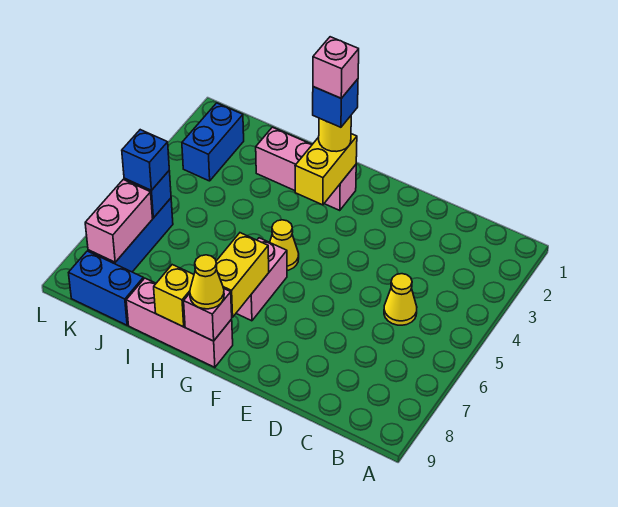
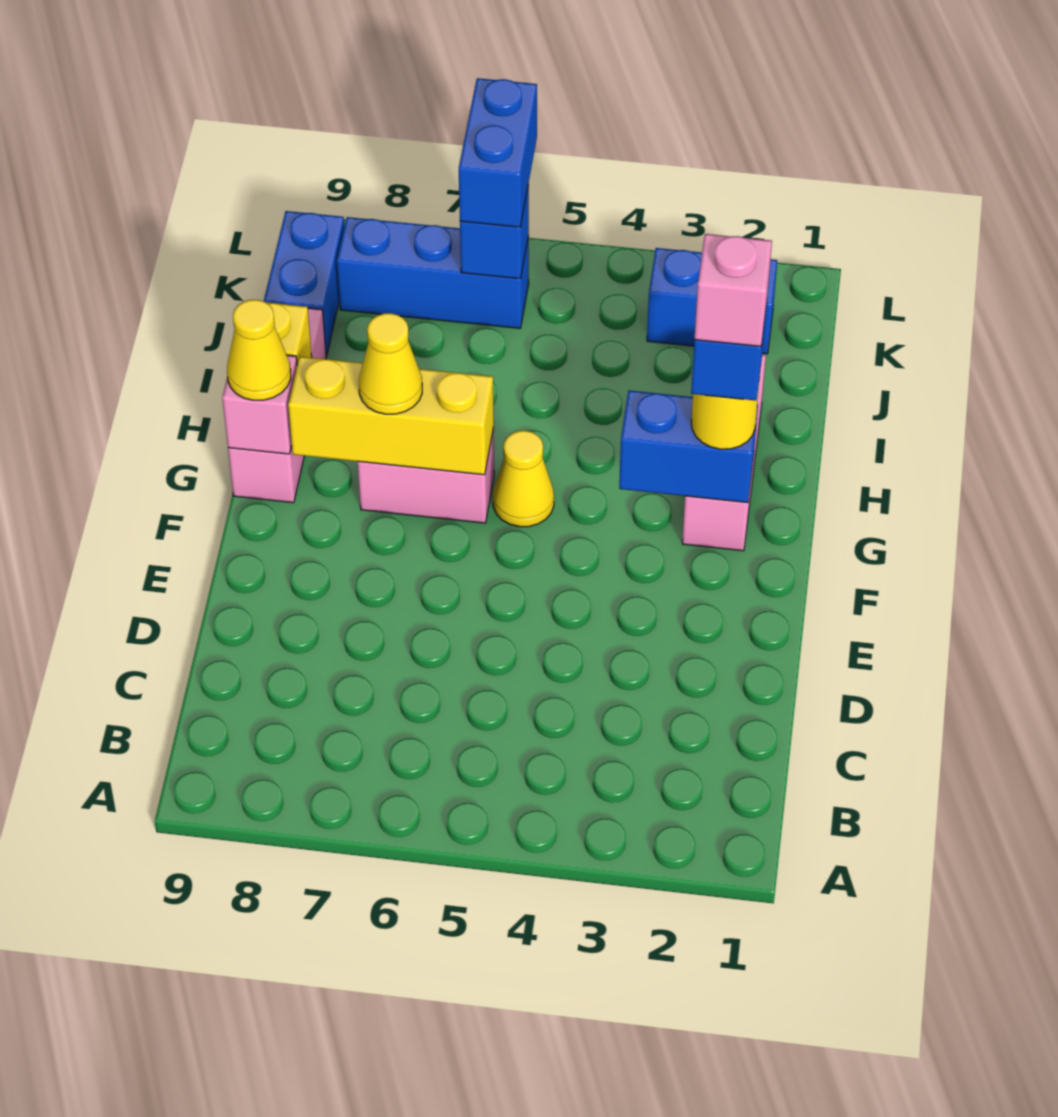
yellow 1x1 cone [384,274,417,325] -> yellow 1x1 cone moved to [359,313,422,414]
yellow 1x2 brick [295,134,357,205] -> blue 1x2 brick [619,391,758,503]
yellow 1x2 brick [216,233,269,317] -> yellow 1x3 brick [288,357,494,475]
blue 1x1 brick [122,130,169,190] -> blue 1x2 brick [459,78,537,227]
pink 1x2 brick [85,179,153,262] -> none

